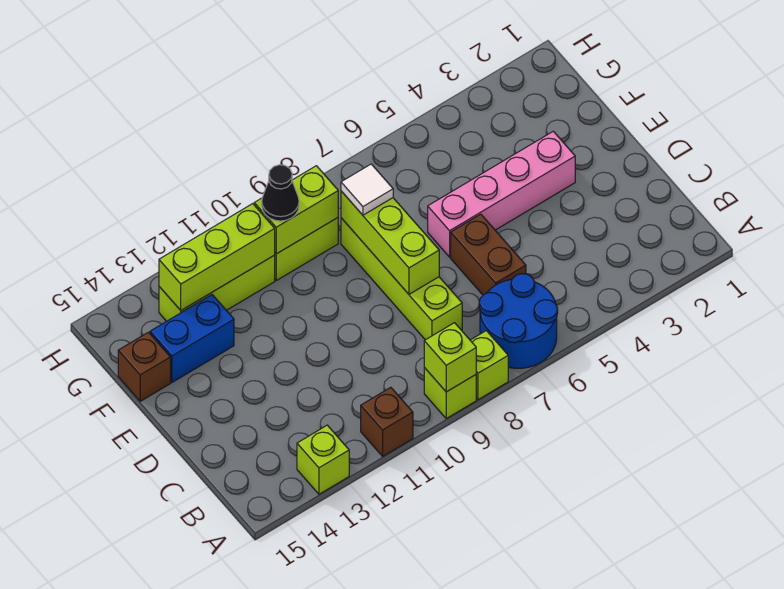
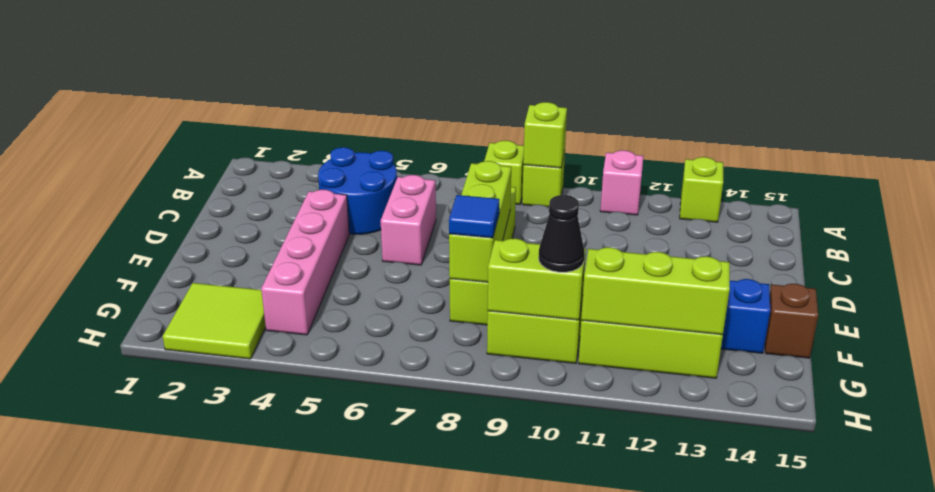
blue 2x2 round brick [479,274,558,368] -> blue 2x2 round brick moved to [318,147,397,234]
brown 1x1 brick [361,387,413,456] -> pink 1x1 brick [600,150,643,215]
brown 1x2 brick [451,214,526,295] -> pink 1x2 brick [381,175,436,265]
pink 1x4 brick [428,131,575,257] -> pink 1x4 brick turned to [261,190,349,335]
white 1x1 tile [341,164,393,215] -> blue 1x1 tile [449,195,499,238]
none -> lime 2x2 tile [163,283,266,359]

